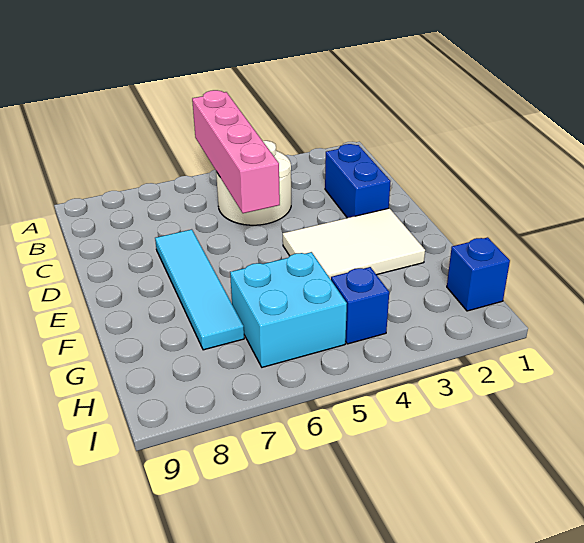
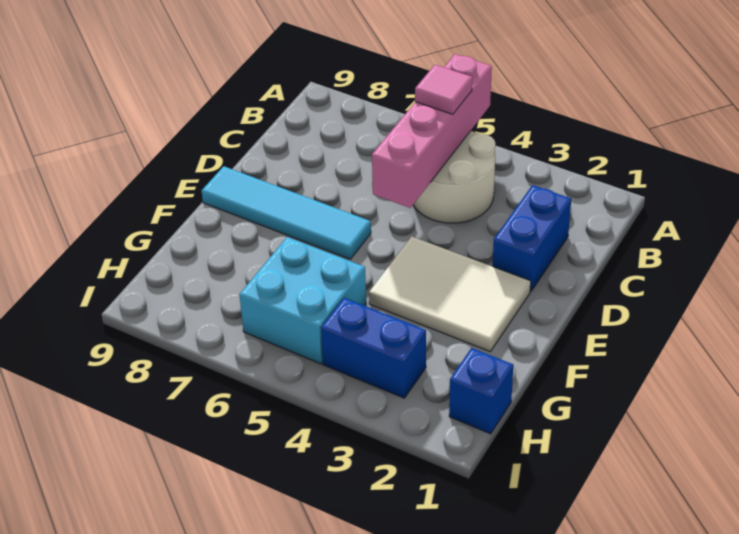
none -> pink 1x1 tile [415,65,472,114]
cyan 1x4 tile [155,229,244,350] -> cyan 1x4 tile turned to [202,166,371,259]
blue 1x1 brick [331,267,389,344] -> blue 1x2 brick [321,298,426,398]

